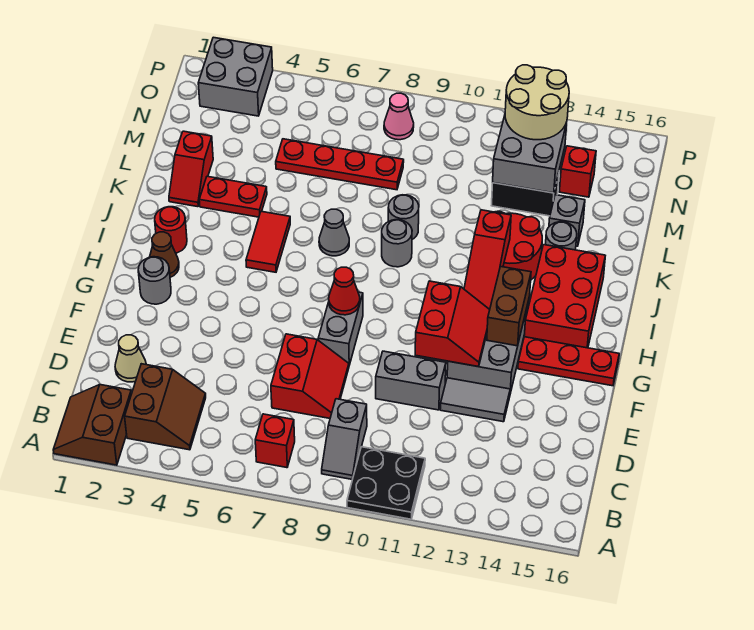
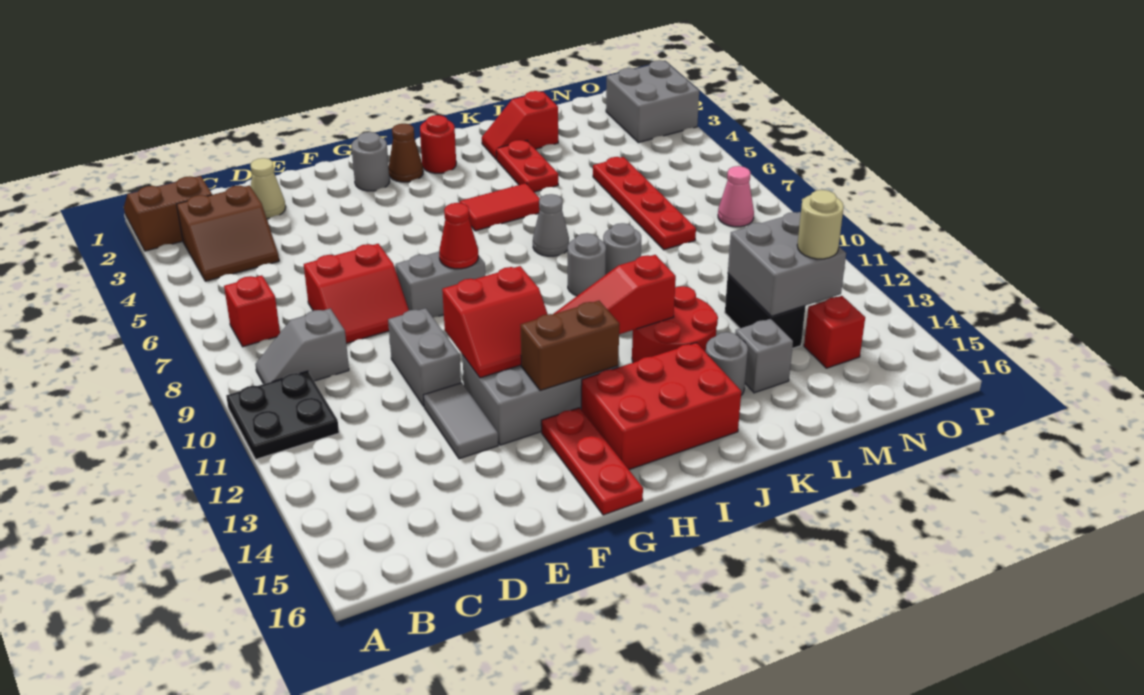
tan 2x2 round brick [505,65,569,140] -> tan 1x1 round brick [797,190,844,259]

